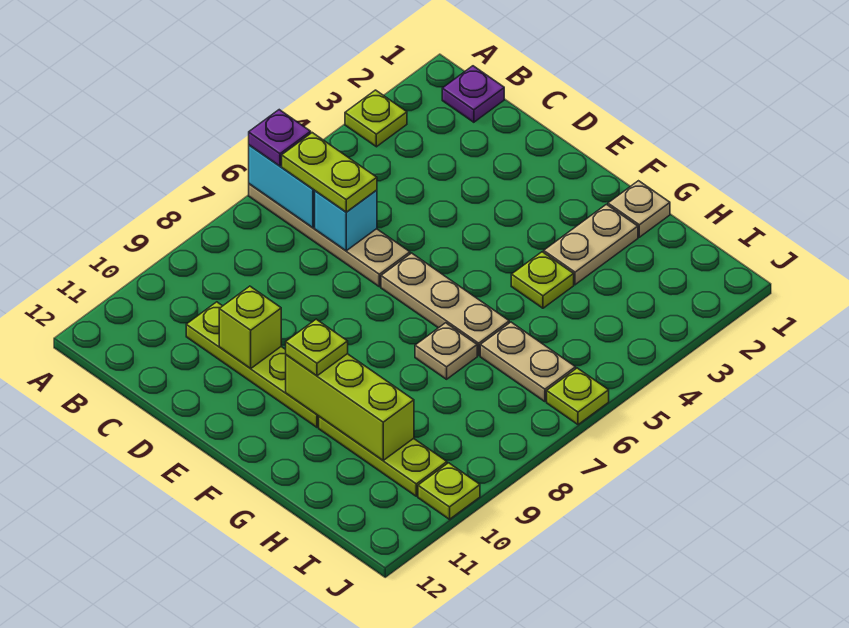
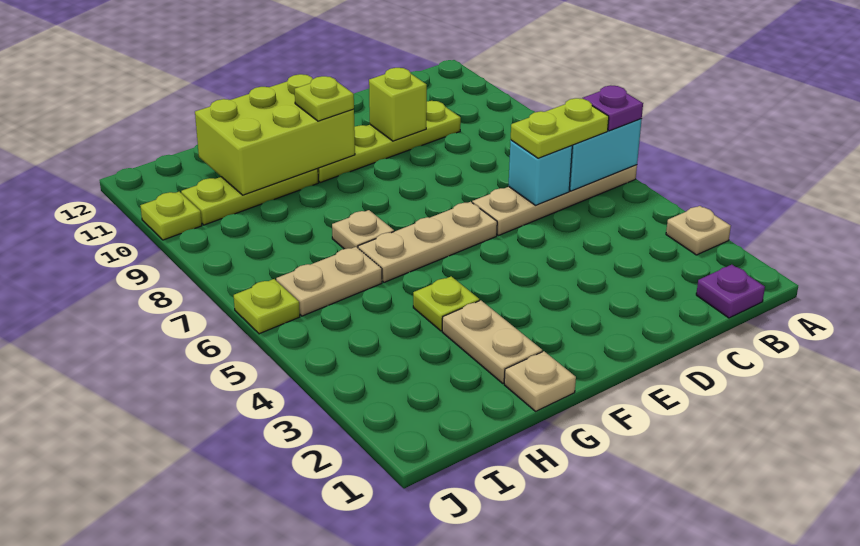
lime 1x1 plate [345,90,407,147] -> tan 1x1 plate [666,206,731,255]
lime 1x3 brick [286,354,414,460] -> lime 2x3 brick [195,74,355,195]

